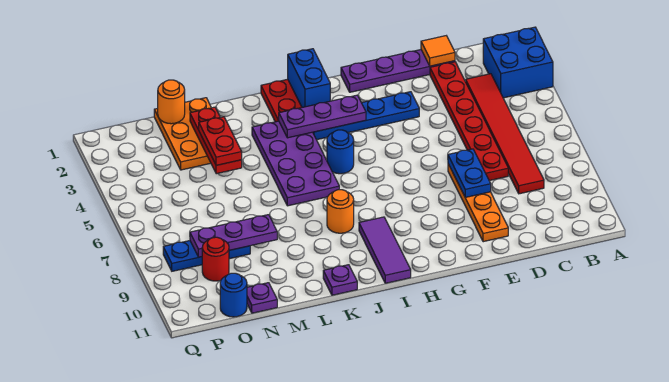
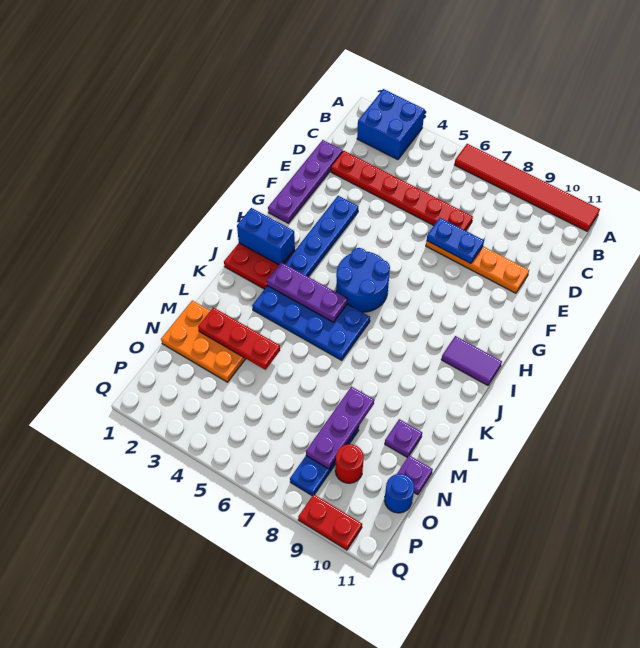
red 1x6 tile [466,74,544,194] -> red 1x6 tile moved to [455,144,600,231]
orange 1x1 tile [421,36,455,66] -> none
purple 1x3 plate [278,95,366,138] -> purple 1x3 plate turned to [267,262,348,322]
blue 1x1 round brick [327,130,354,174] -> blue 2x2 round brick [336,248,390,312]
purple 1x3 tile [359,217,411,283] -> purple 1x2 tile [441,336,502,386]
purple 2x4 plate [252,121,339,206] -> blue 2x4 plate [252,286,370,361]
orange 1x1 round brick [327,190,354,233] -> none
purple 1x1 plate [323,265,357,295] -> purple 1x1 plate moved to [385,419,422,457]
red 1x2 plate [199,117,242,165] -> red 1x2 plate moved to [298,494,362,550]
orange 1x1 round brick [158,80,185,124] -> none

